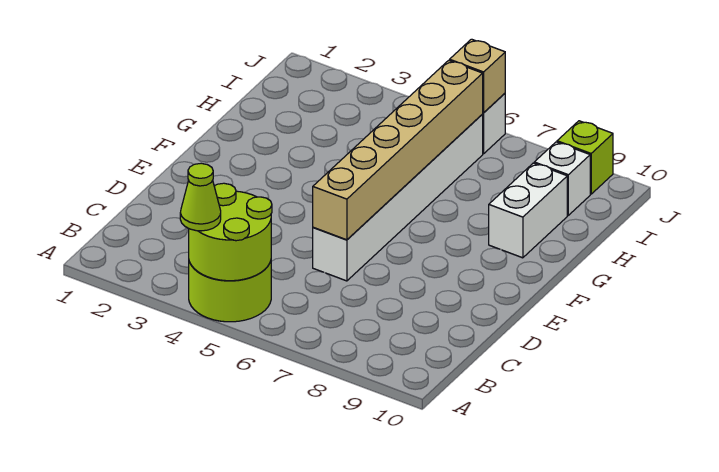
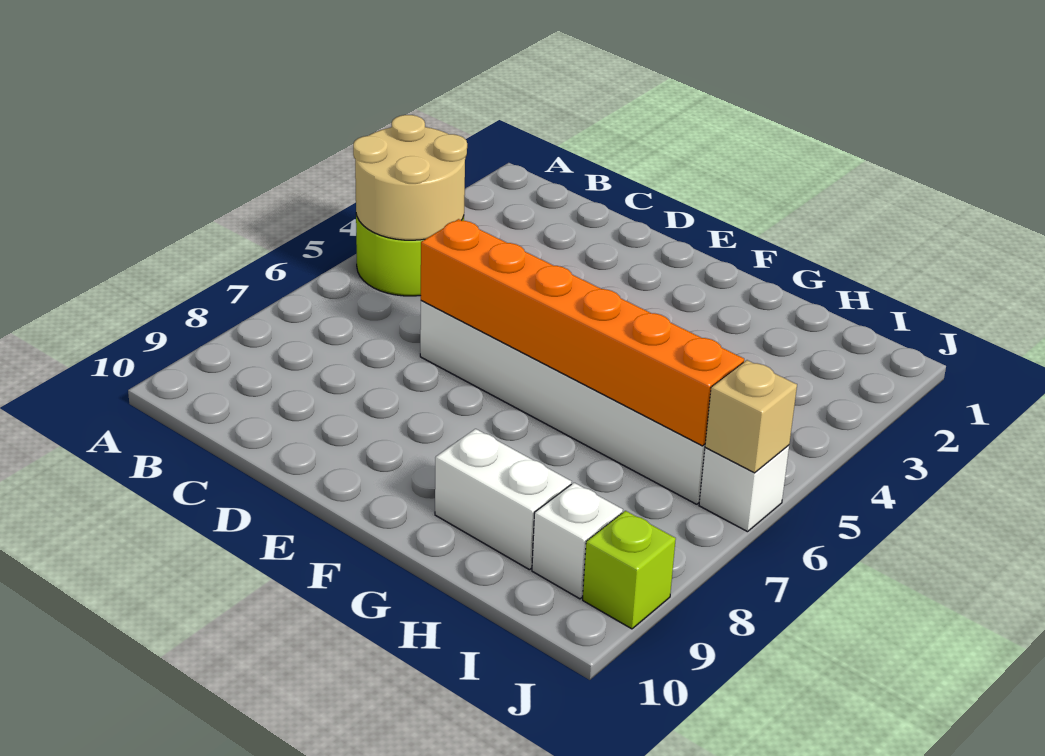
lime 2x2 round brick [189,183,272,281] -> tan 2x2 round brick [353,115,467,240]
lime 1x1 cone [180,163,221,231] -> none
tan 1x6 brick [313,60,483,240] -> orange 1x6 brick [421,219,744,446]

